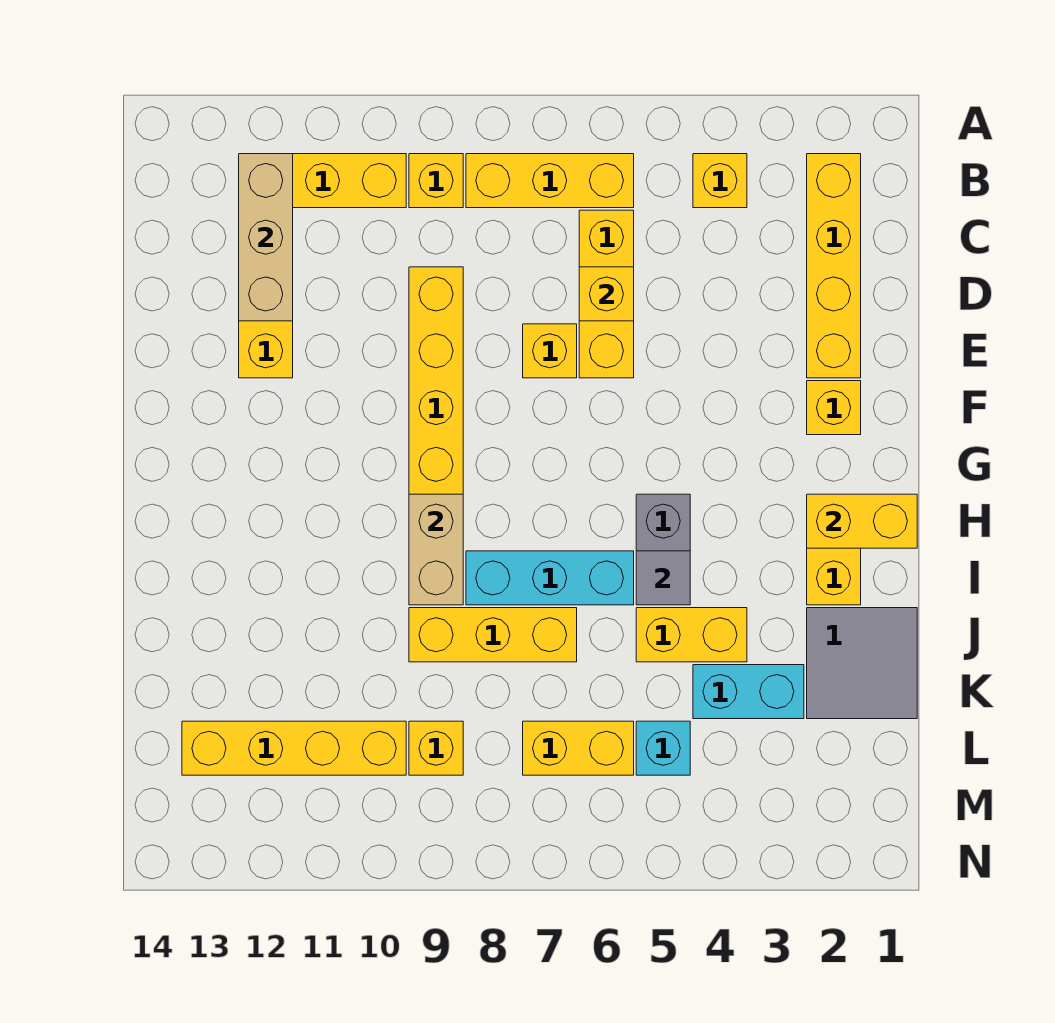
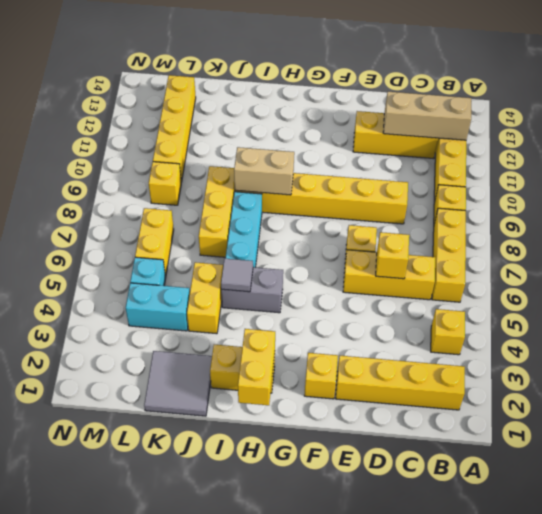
cyan 1x2 brick [693,665,804,719] -> cyan 1x2 brick turned to [126,283,190,331]

